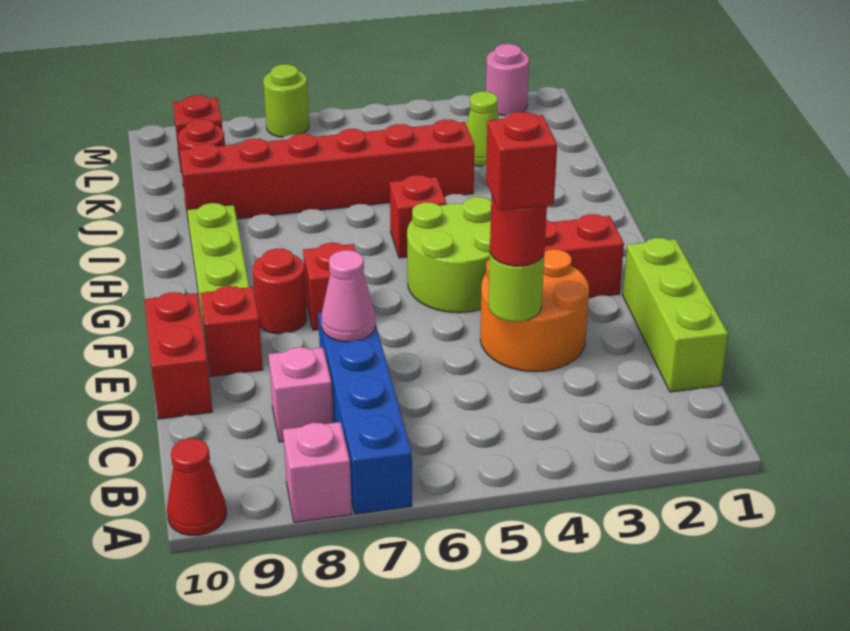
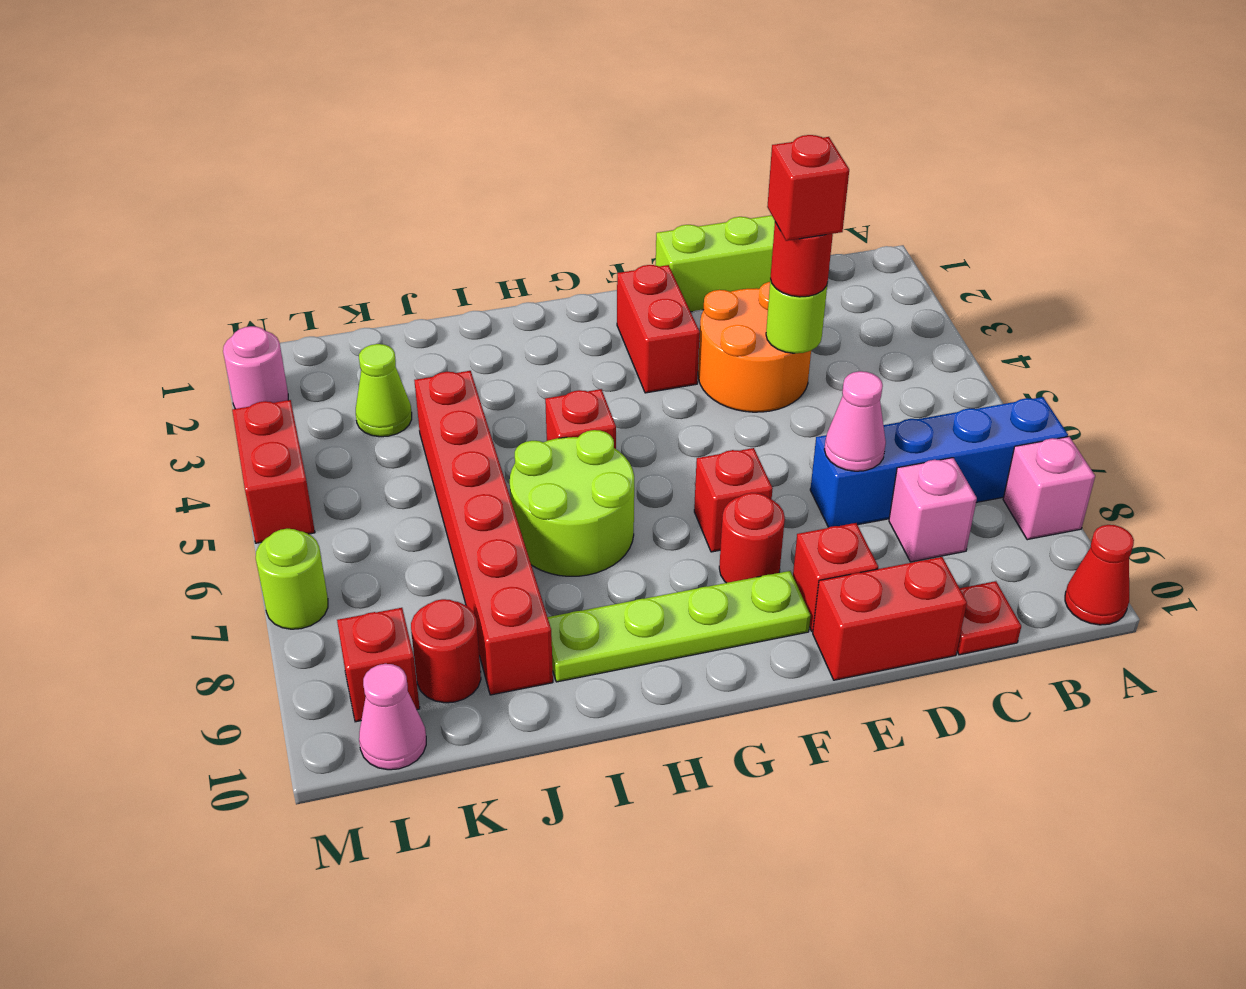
none -> red 1x1 plate [957,581,1021,655]
lime 2x2 round brick [407,197,491,313] -> lime 2x2 round brick moved to [510,430,634,576]
none -> pink 1x1 cone [359,664,426,770]
none -> red 1x2 brick [232,400,315,543]

